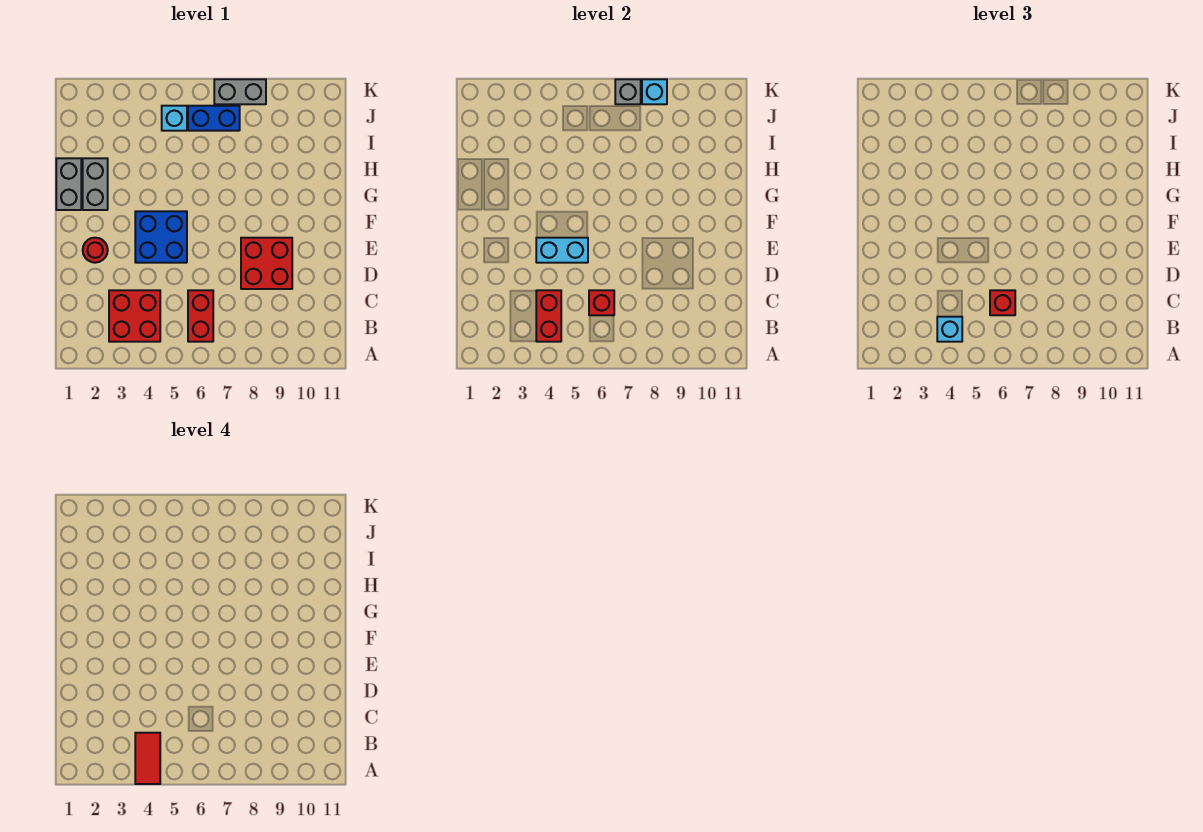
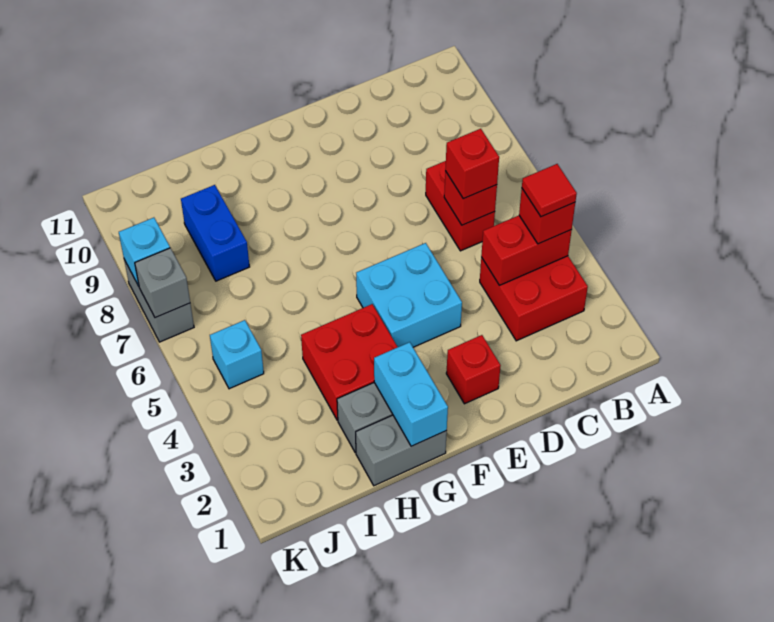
red 1x2 tile [135,733,160,784] -> red 1x1 tile [522,164,577,217]
cyan 1x1 brick [937,317,962,342] -> red 1x1 brick [519,189,575,244]
red 1x2 brick [188,290,213,342] -> red 1x2 brick turned to [426,161,495,251]
red 2x2 brick [241,238,292,289] -> red 2x2 brick moved to [301,304,397,420]
red 1x1 round brick [83,238,108,263] -> red 1x1 brick [446,335,501,404]
blue 2x2 brick [135,211,187,263] -> cyan 2x2 brick [356,243,462,347]
cyan 1x2 brick [536,238,588,263] -> cyan 1x2 brick moved to [374,342,448,446]
blue 1x2 brick [188,106,240,131] -> blue 1x2 brick moved to [181,185,250,281]

